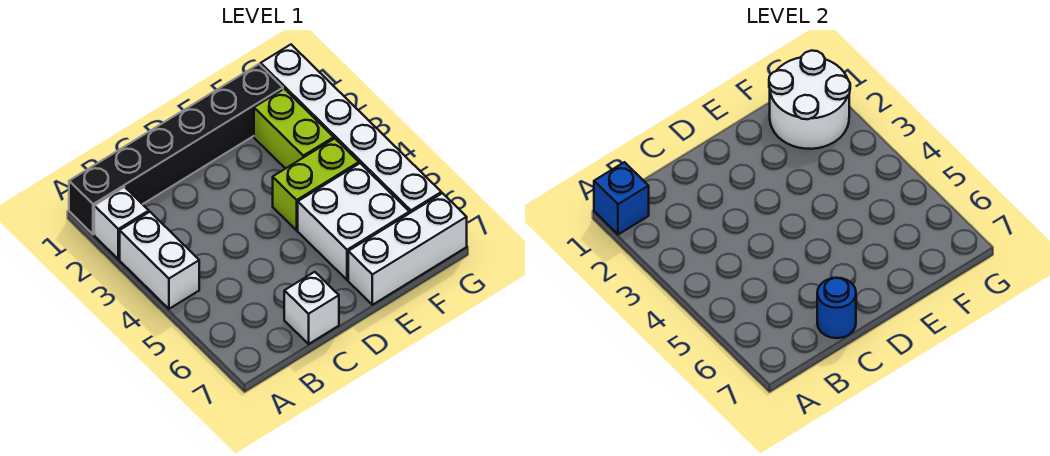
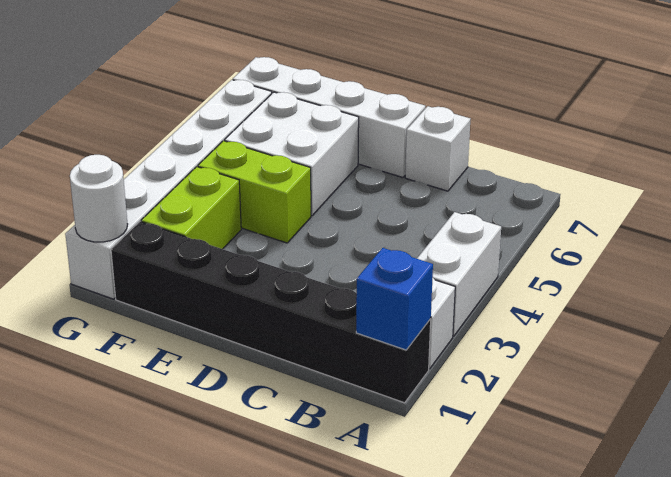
blue 1x1 round brick [817,278,856,338] -> none
white 1x3 brick [348,193,467,305] -> white 1x4 brick [233,57,425,177]
white 2x2 round brick [769,51,850,149] -> white 1x1 round brick [70,155,128,242]

